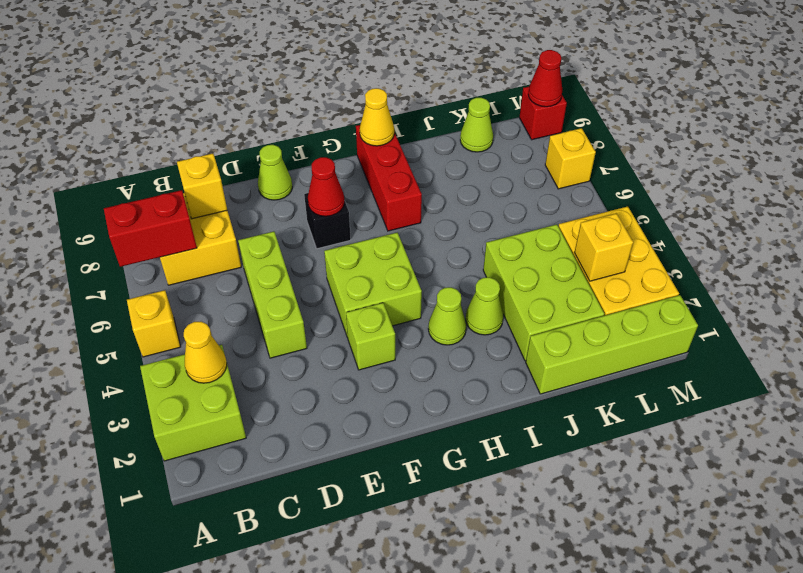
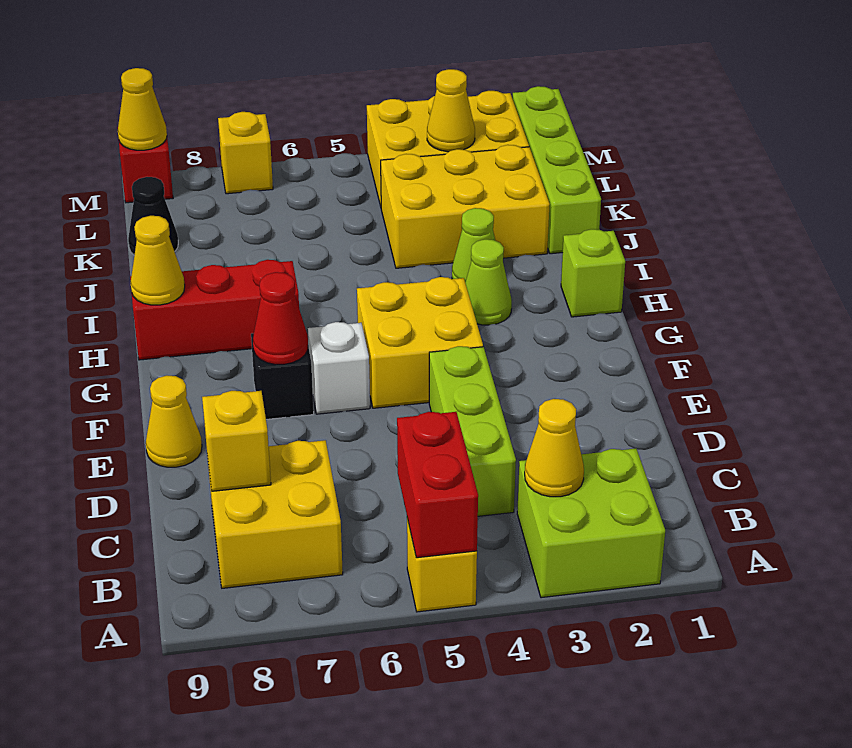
red 1x2 brick [104,190,197,267] -> red 1x2 brick moved to [397,412,478,558]
lime 1x3 brick [238,231,307,358] -> lime 1x3 brick turned to [429,346,516,516]
lime 1x1 cone [258,145,292,200] -> yellow 1x1 cone [146,376,202,467]
lime 1x1 brick [346,303,395,370] -> lime 1x1 brick moved to [561,229,625,317]
lime 2x2 brick [324,232,422,337] -> yellow 2x2 brick [357,277,483,408]
none -> white 1x1 brick [308,322,370,414]
lime 2x3 brick [483,224,604,361] -> yellow 2x3 brick [381,145,550,268]
lime 1x1 cone [460,98,493,152] -> black 1x1 cone [128,177,178,255]
yellow 1x1 brick [574,213,633,281] -> yellow 1x1 cone [427,69,475,152]
red 1x1 cone [528,50,562,107] -> yellow 1x1 cone [118,68,167,150]

